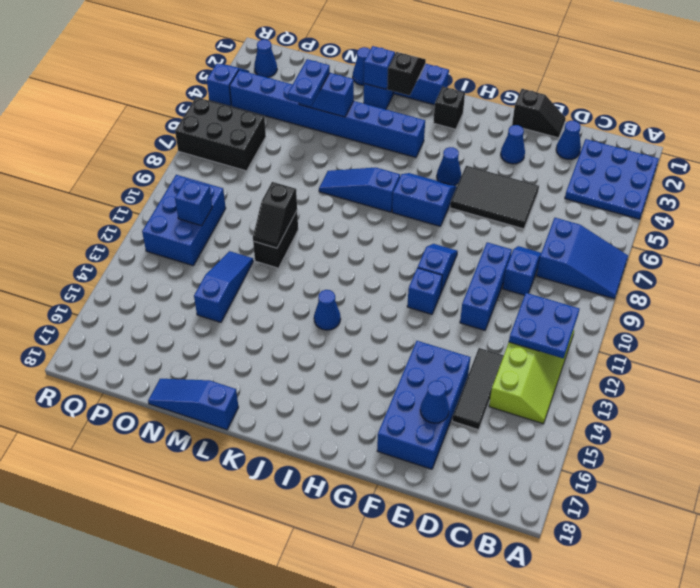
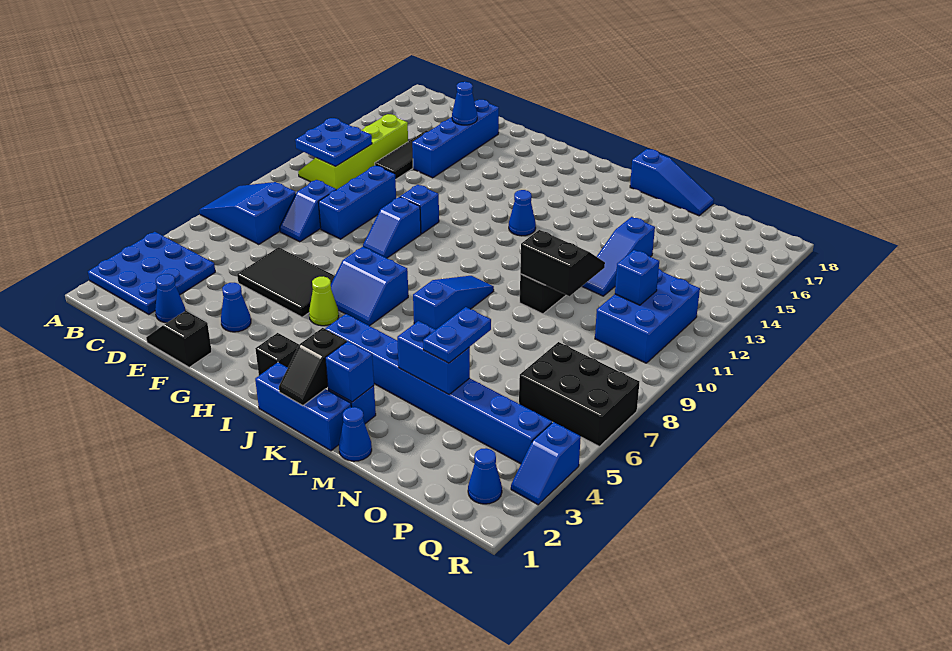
blue 2x4 brick [377,341,470,469] -> blue 1x4 brick [412,100,499,178]
blue 1x1 cone [437,147,461,186] -> lime 1x1 cone [309,276,339,326]
blue 1x3 slope [319,167,400,212] -> blue 1x3 slope turned to [413,276,494,330]
black 1x2 slope [253,182,297,248] -> black 2x2 slope [520,230,605,296]

